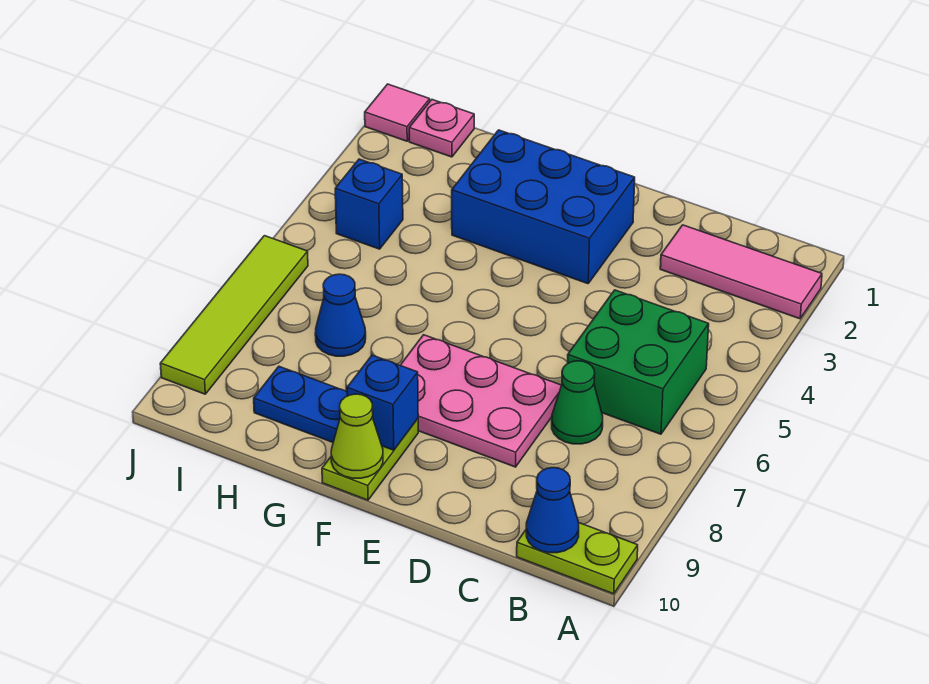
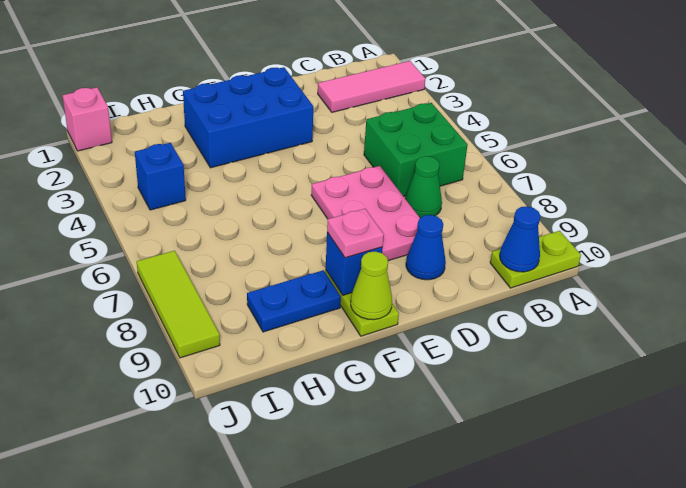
pink 2x3 plate [400,335,561,467] -> pink 2x3 plate turned to [311,166,420,261]
blue 1x1 cone [315,274,366,356] -> blue 1x1 cone moved to [406,215,446,280]
pink 1x1 plate [409,100,474,157] -> pink 1x1 plate moved to [327,209,384,258]
pink 1x1 tile [365,84,430,141] -> pink 1x1 brick [62,87,112,151]
lime 1x4 tile [160,236,308,394] -> lime 1x3 tile [137,251,220,358]

